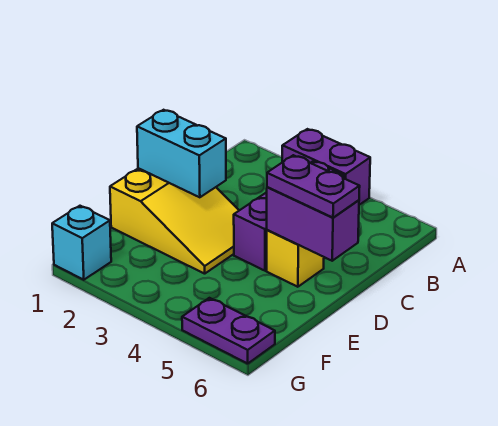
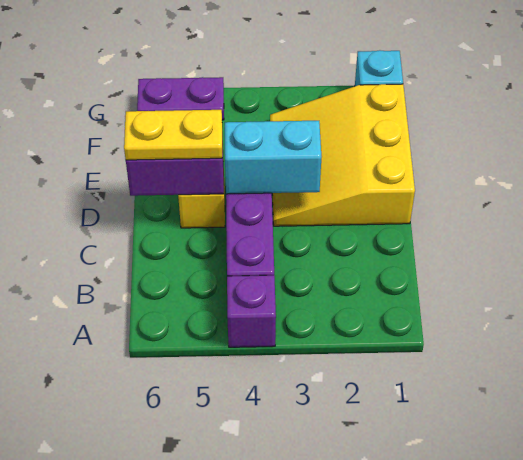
purple 1x2 brick [282,129,370,205] -> purple 1x1 brick [227,275,276,347]
yellow 2x3 slope [110,168,239,274] -> yellow 3x3 slope [270,84,415,226]
cyan 1x2 brick [137,110,226,197] -> cyan 1x2 brick moved to [225,121,322,194]
purple 1x2 plate [267,155,360,218] -> yellow 1x2 plate [124,110,222,160]

